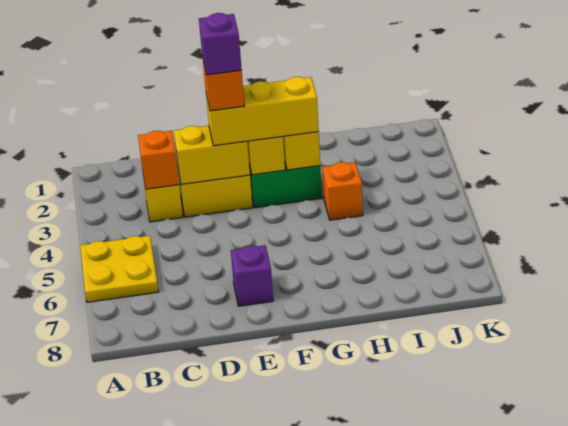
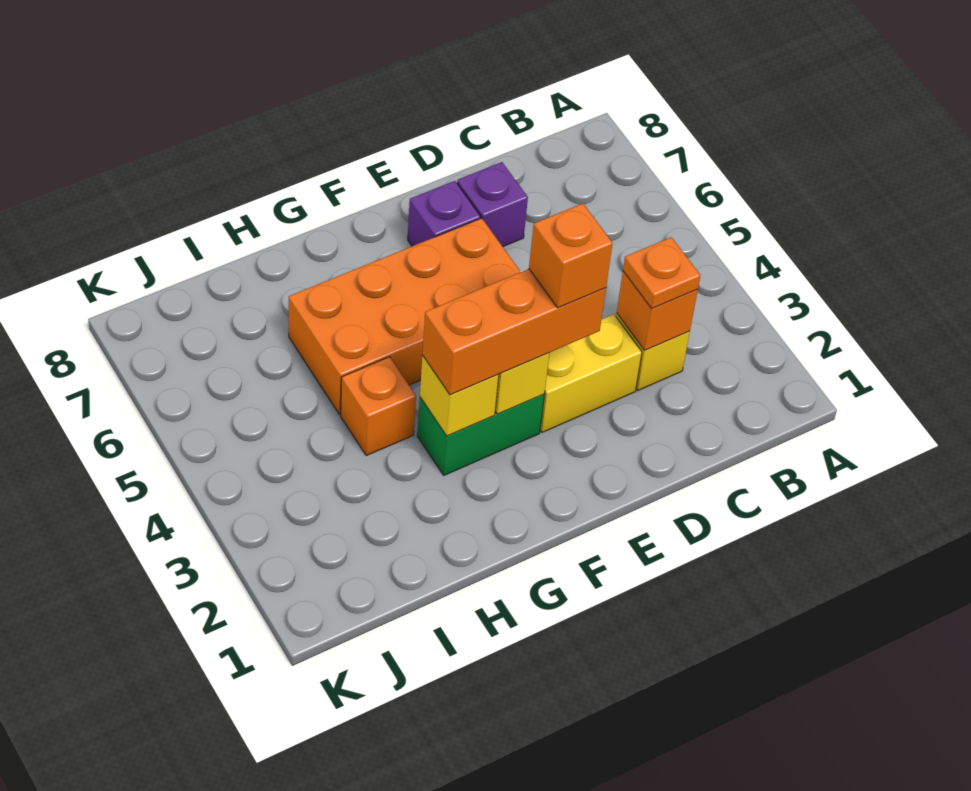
yellow 2x2 plate [80,236,158,302] -> none
none -> orange 1x1 plate [623,237,700,309]
yellow 1x2 brick [174,126,250,184] -> none
yellow 1x3 brick [206,77,319,146] -> orange 1x3 brick [422,269,606,395]
purple 1x1 brick [199,13,242,75] -> purple 1x1 brick moved to [457,162,528,247]
none -> orange 2x4 brick [289,218,520,415]

